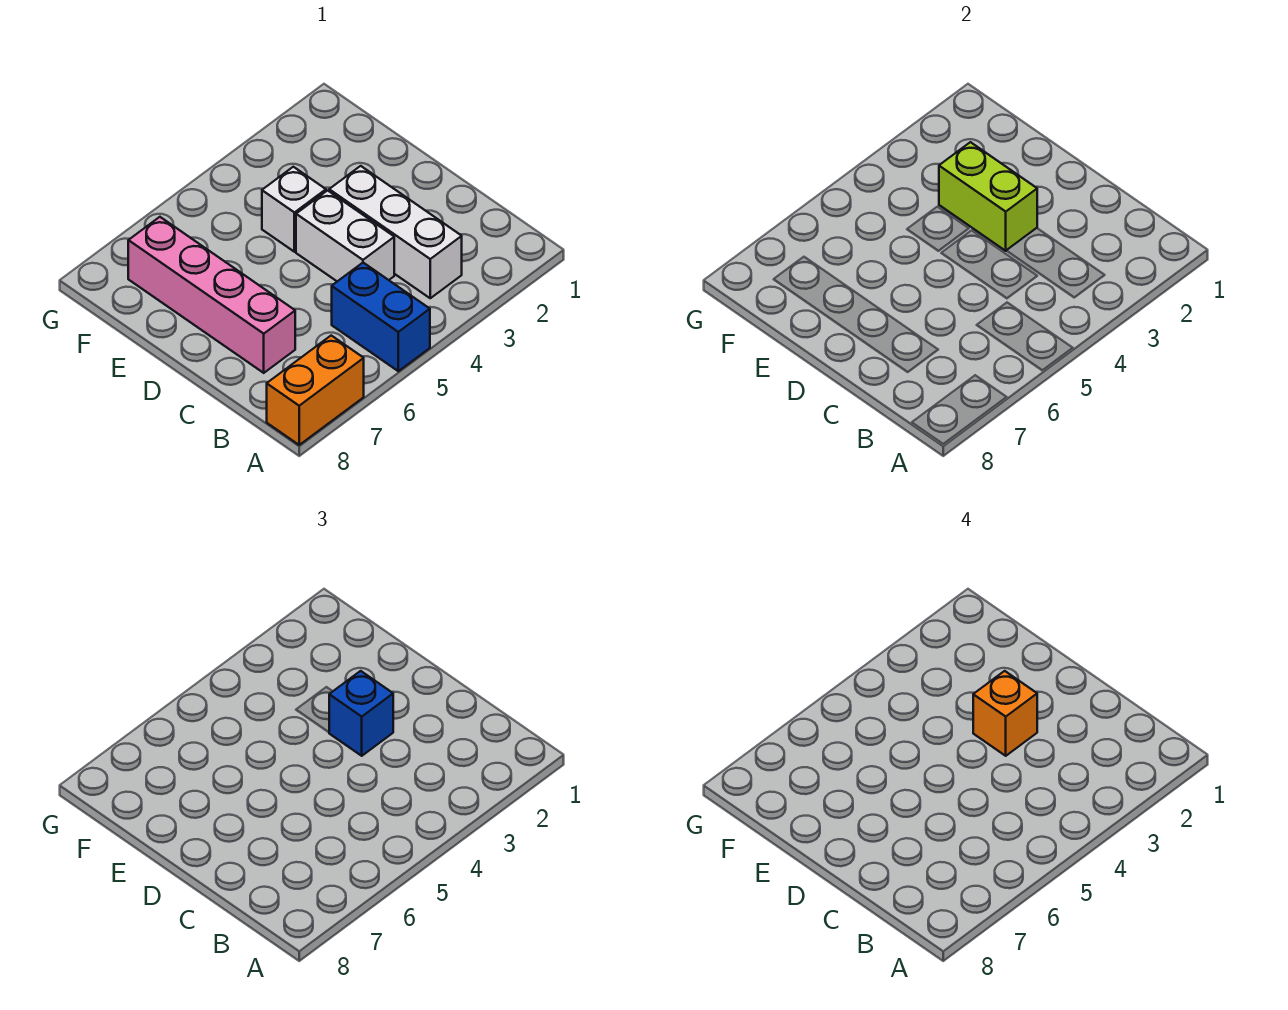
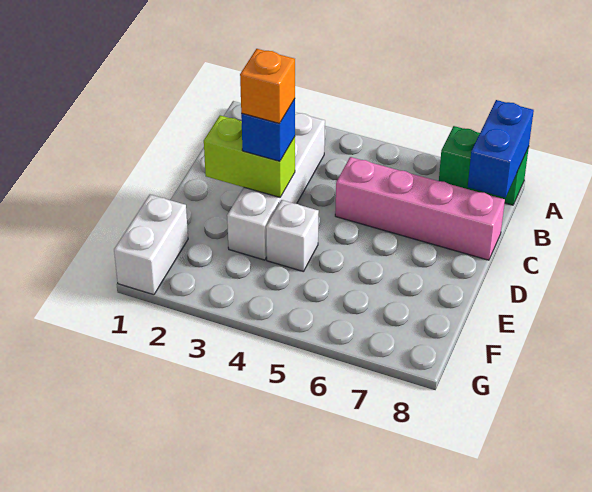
blue 1x2 brick [332,263,430,371] -> blue 1x2 brick moved to [468,100,534,198]
orange 1x2 brick [267,336,364,445] -> green 1x2 brick [439,126,529,205]
white 1x3 brick [329,166,462,298] -> white 1x4 brick [227,112,325,260]
white 1x2 brick [296,191,394,281] -> white 1x2 brick moved to [114,195,188,295]
pink 1x4 brick [128,217,295,373] -> pink 1x4 brick turned to [335,157,505,260]
lime 1x2 brick [939,142,1037,251] -> lime 1x2 brick turned to [204,115,295,197]

